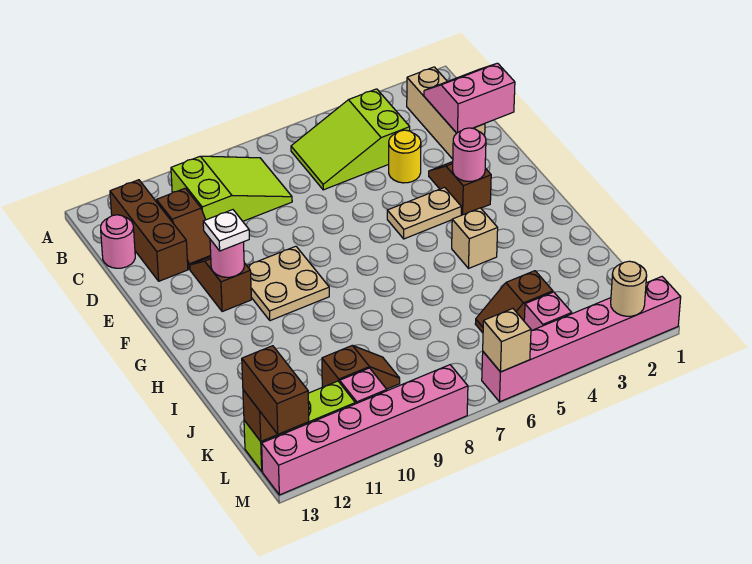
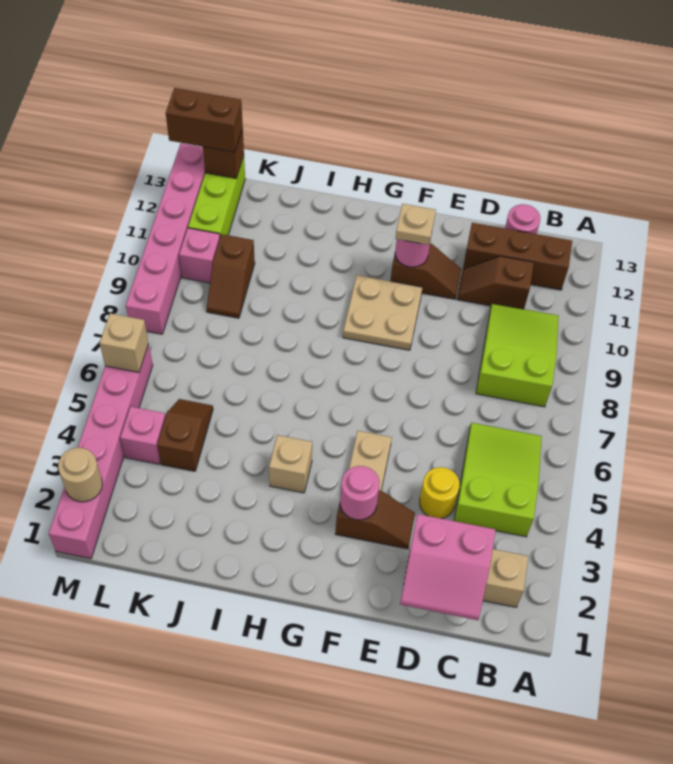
lime 2x3 slope [171,156,292,221] -> lime 2x3 slope turned to [476,303,559,407]
pink 2x2 slope [424,63,515,133] -> pink 2x2 slope turned to [400,514,496,620]
white 1x1 plate [203,210,249,251] -> tan 1x1 plate [395,204,436,245]

